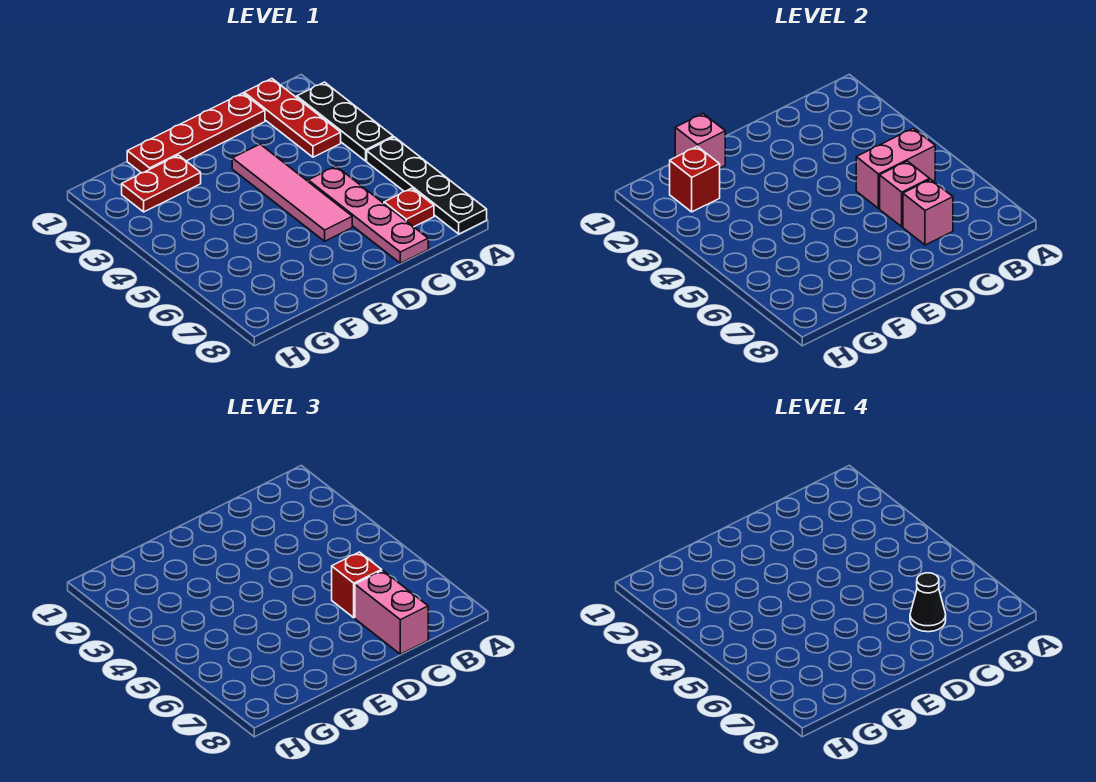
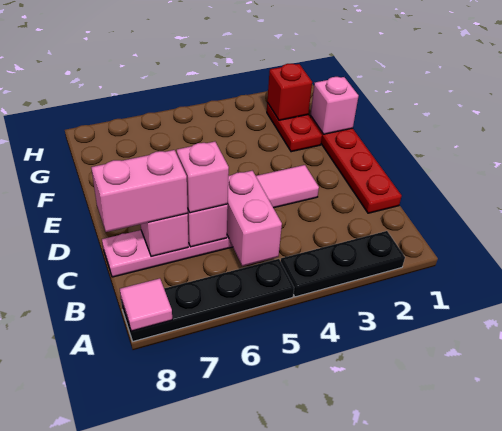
none -> pink 1x1 tile [120,278,172,331]
red 1x3 plate [244,79,341,157] -> none
red 1x1 plate [384,188,434,227] -> none
red 1x1 brick [332,552,382,618] -> pink 1x1 brick [177,142,229,213]
black 1x1 cone [910,573,946,632] -> none

